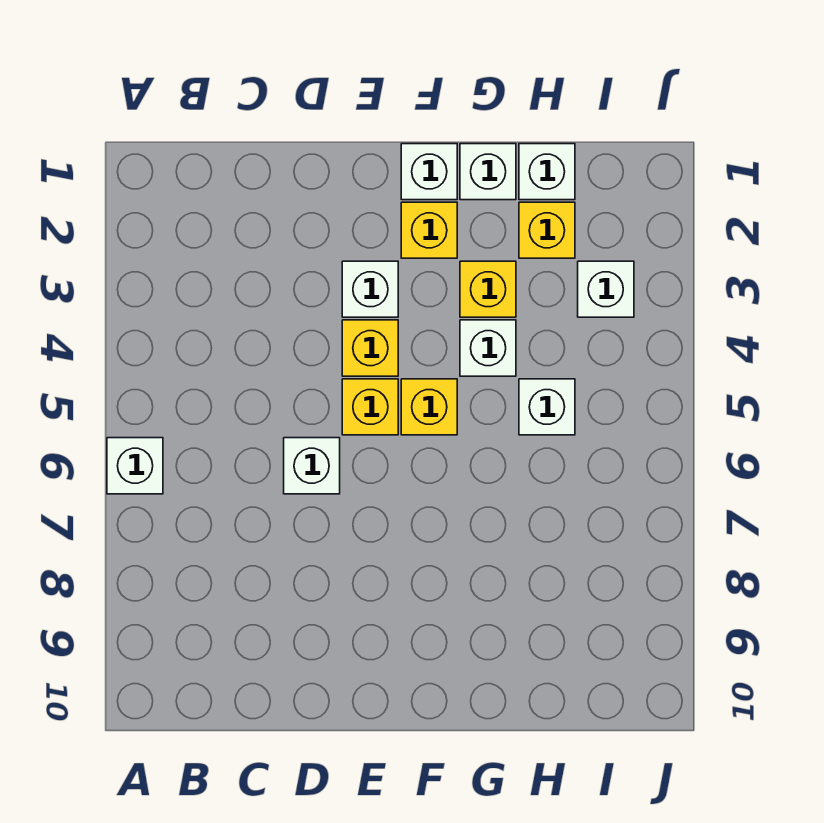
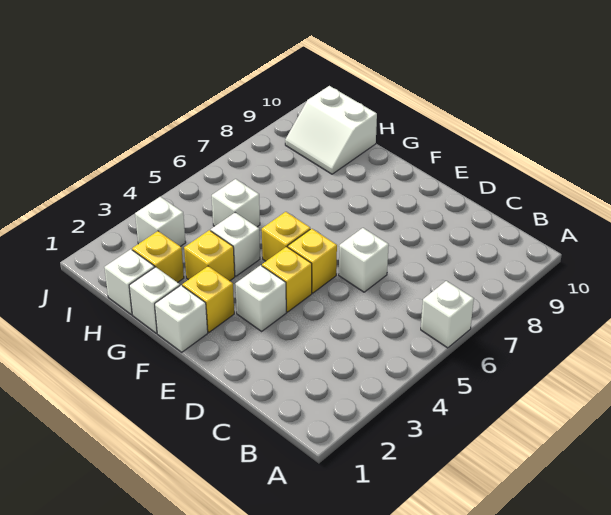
none -> white 2x2 slope [285,86,377,174]

